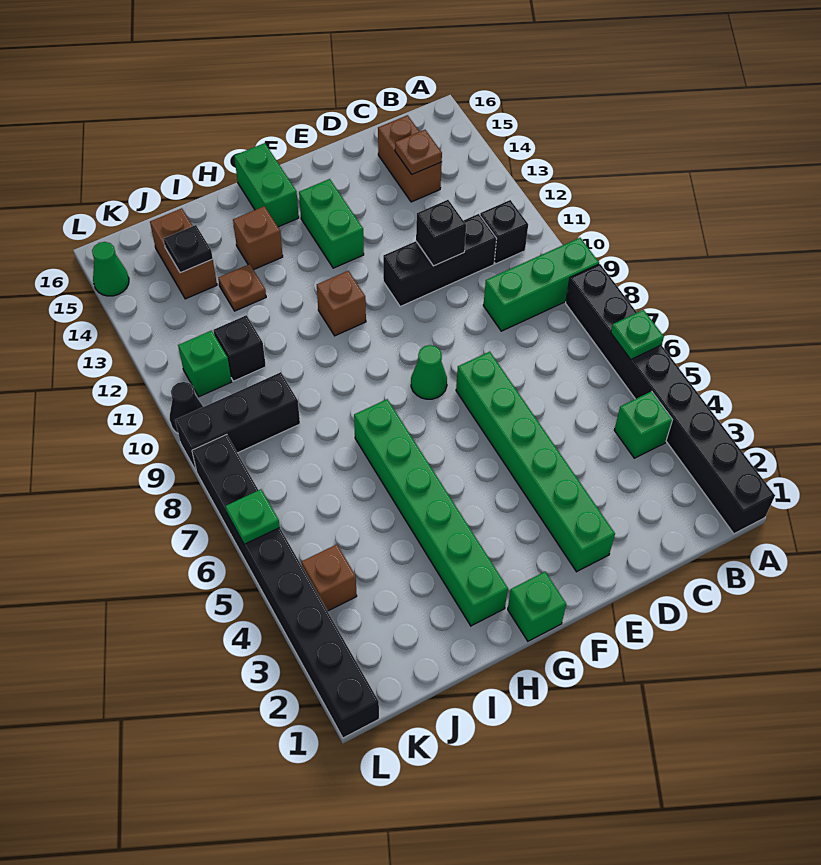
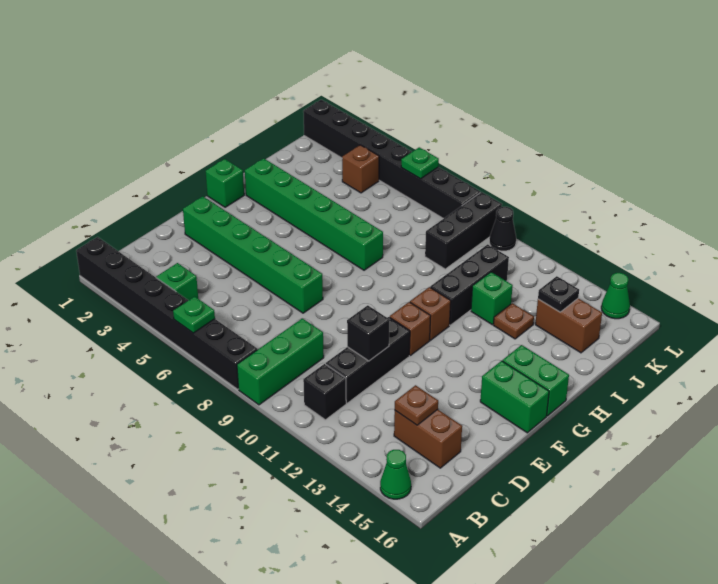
green 1x1 cone [411,345,447,399] -> green 1x1 cone moved to [380,450,411,499]
green 1x2 brick [299,179,364,268] -> green 1x2 brick moved to [480,361,549,433]
brown 1x1 brick [233,206,283,270] -> brown 1x1 brick moved to [390,302,430,355]
black 1x1 brick [213,315,266,381] -> black 1x3 brick [430,244,509,325]
green 1x1 brick [178,331,232,397] -> green 1x1 brick moved to [471,272,513,324]

